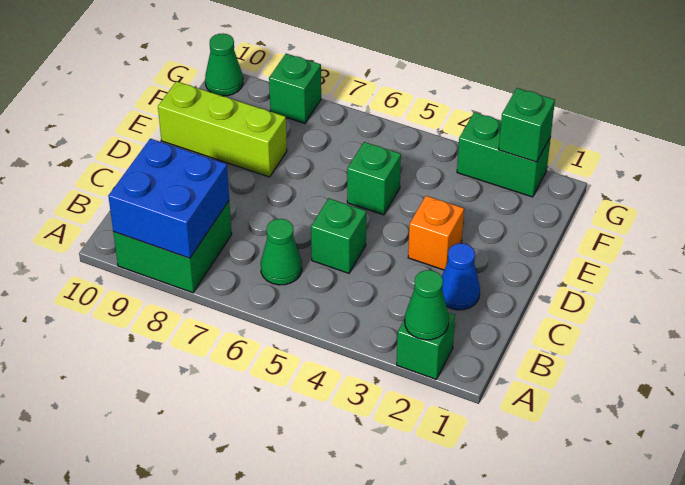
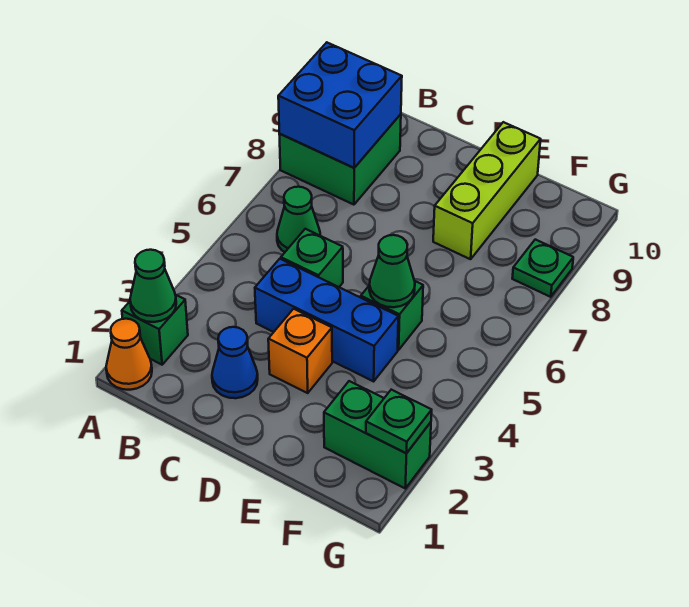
none -> orange 1x1 cone [106,319,152,390]
none -> blue 1x3 brick [255,259,398,381]
green 1x2 brick [457,112,551,197] -> green 1x2 brick turned to [324,381,431,488]
green 1x1 brick [499,88,555,162] -> green 1x1 plate [366,390,432,453]
green 1x1 brick [269,54,321,123] -> green 1x1 plate [512,240,573,297]
green 1x1 cone [205,34,243,96] -> green 1x1 cone moved to [369,235,415,307]

